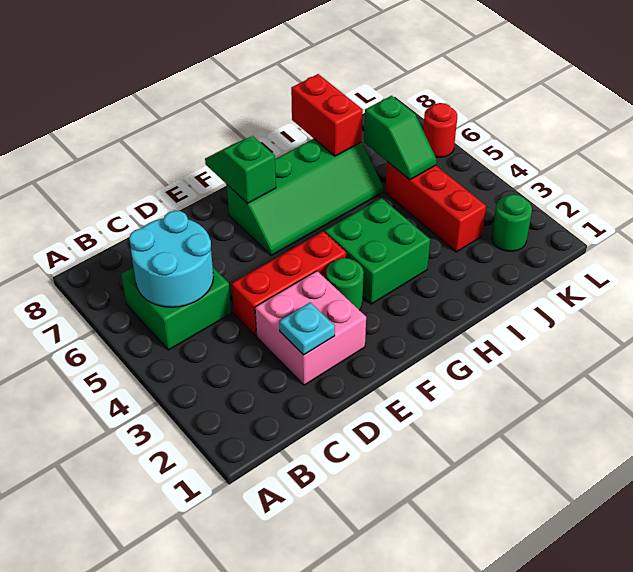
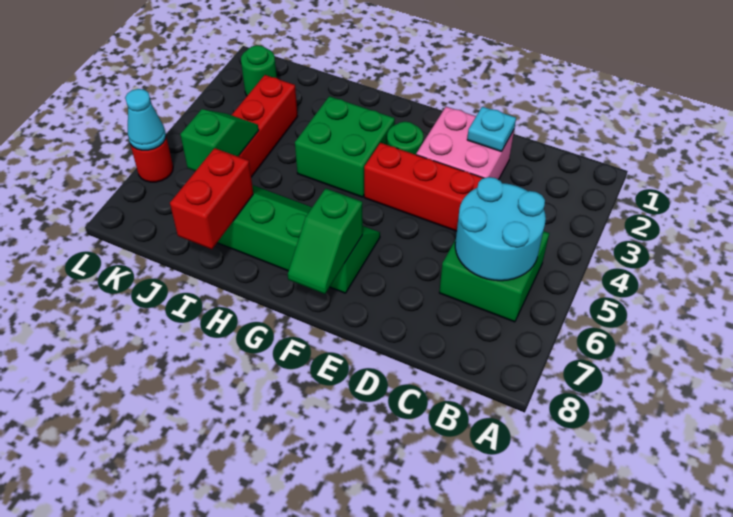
none -> cyan 1x1 cone [125,89,166,150]

